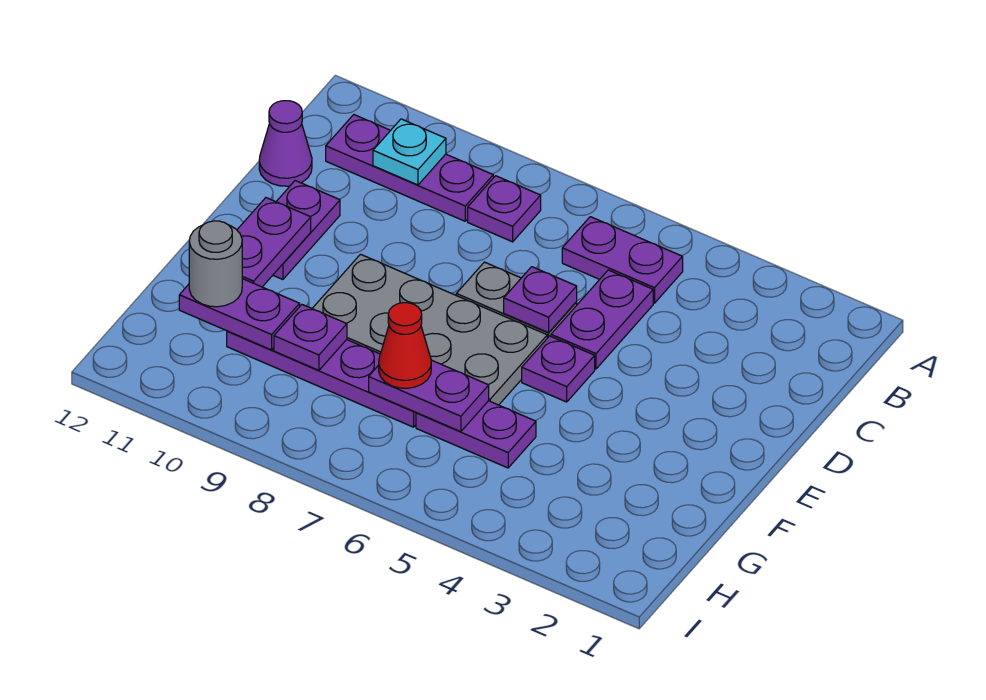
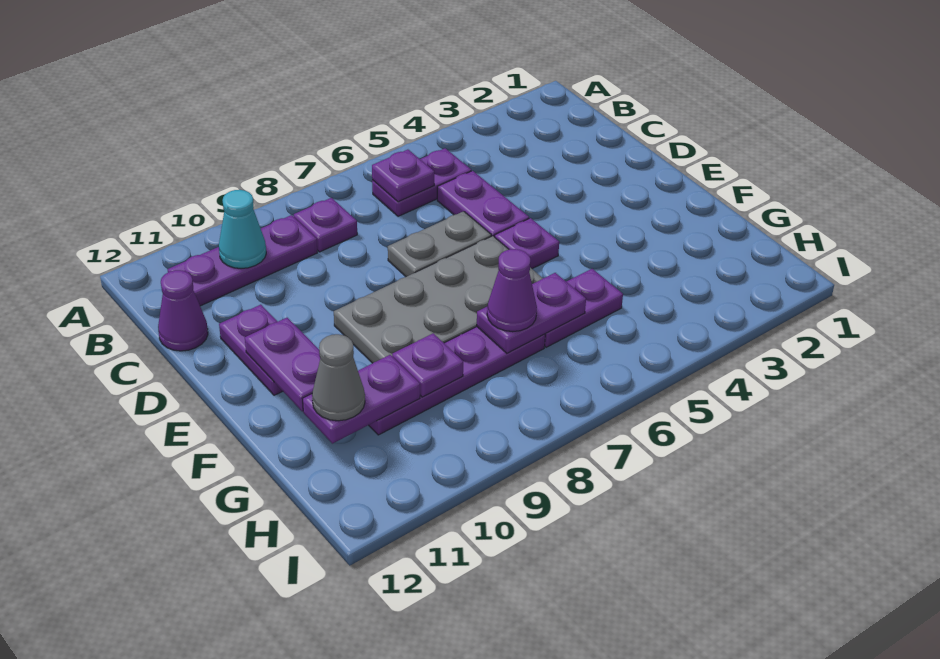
cyan 1x1 plate [373,119,446,185] -> cyan 1x1 cone [219,190,266,269]
purple 1x1 plate [504,267,577,333] -> purple 1x1 plate moved to [372,150,434,202]
red 1x1 cone [379,303,431,388] -> purple 1x1 cone [487,249,537,332]
grey 1x1 round brick [189,221,242,307] -> grey 1x1 cone [312,334,365,421]

